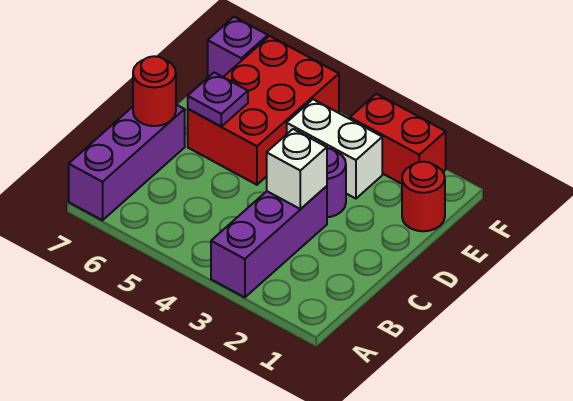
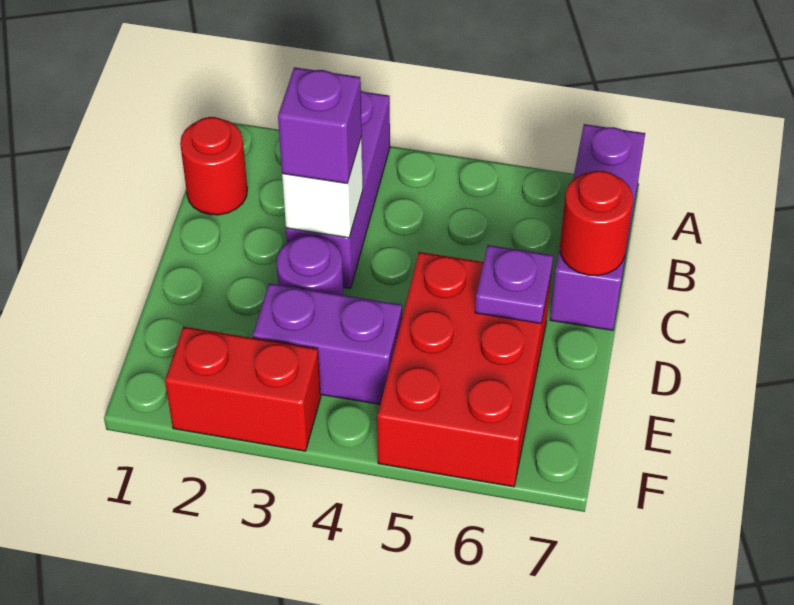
red 1x1 round brick [402,162,445,231] -> red 1x1 round brick moved to [180,117,247,215]
white 1x2 brick [287,99,382,199] -> purple 1x2 brick [253,283,402,404]
purple 1x1 brick [208,17,268,77] -> purple 1x1 brick moved to [278,67,362,184]

